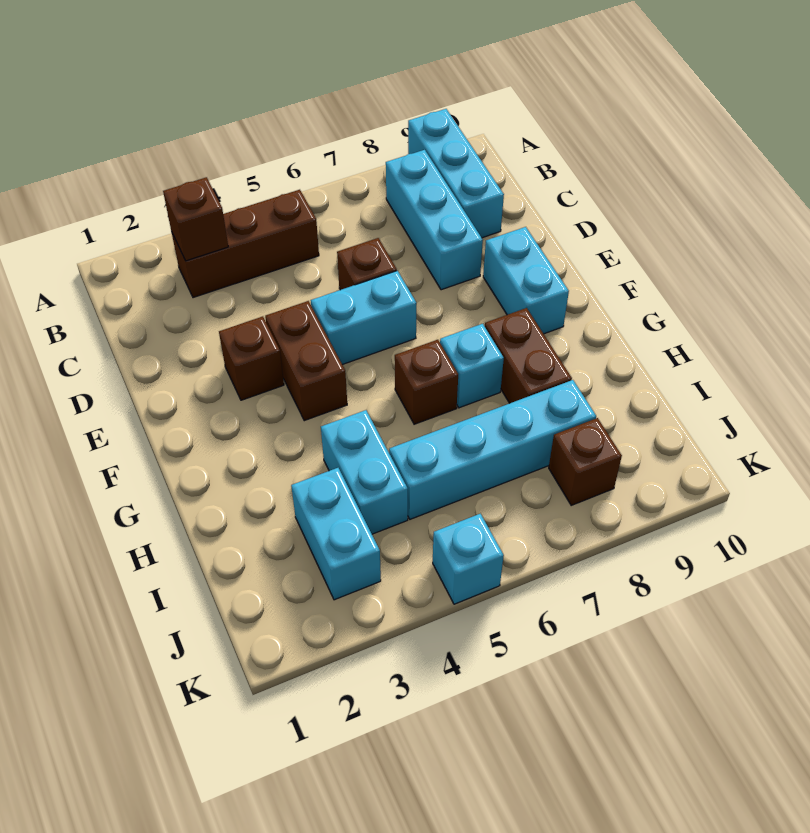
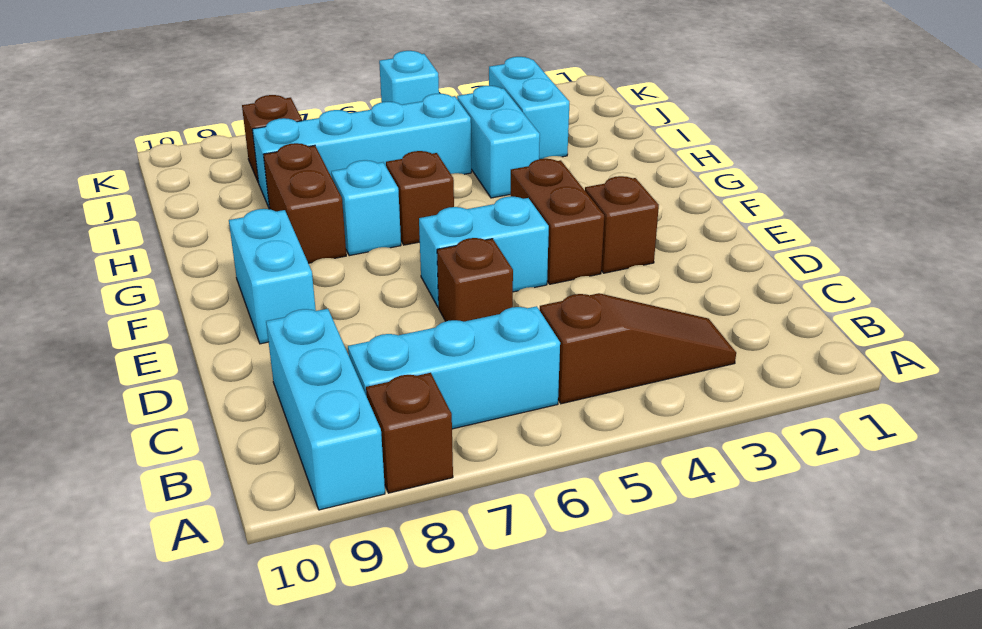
brown 1x3 brick [172,190,319,298] -> brown 1x3 slope [540,293,736,404]
brown 1x1 brick [163,177,228,261] -> brown 1x1 brick moved to [366,373,453,493]
cyan 1x3 brick [386,150,483,290] -> cyan 1x3 brick turned to [348,306,560,429]

